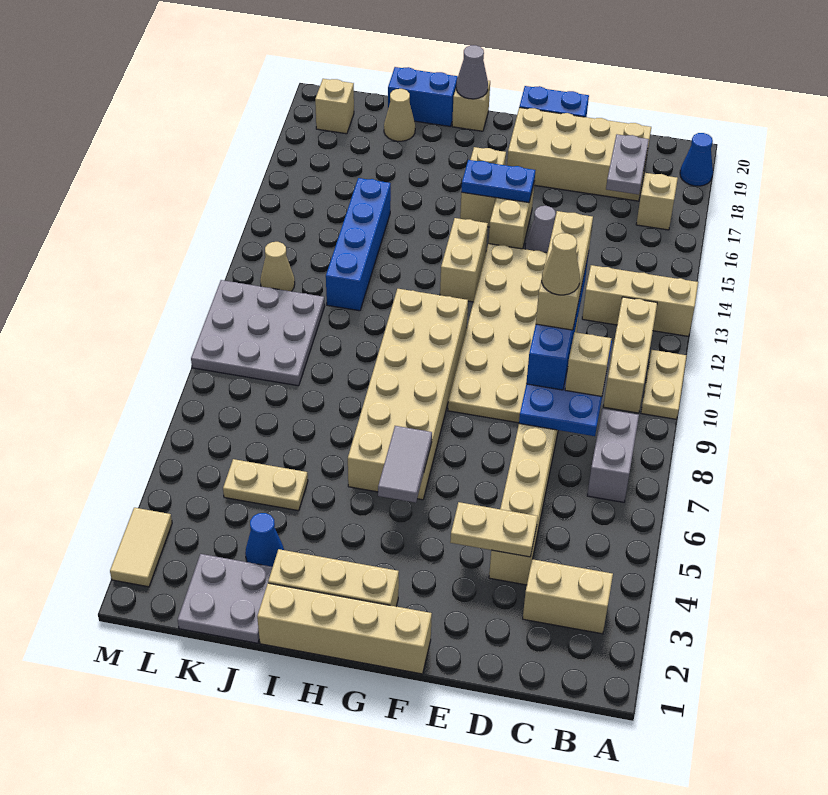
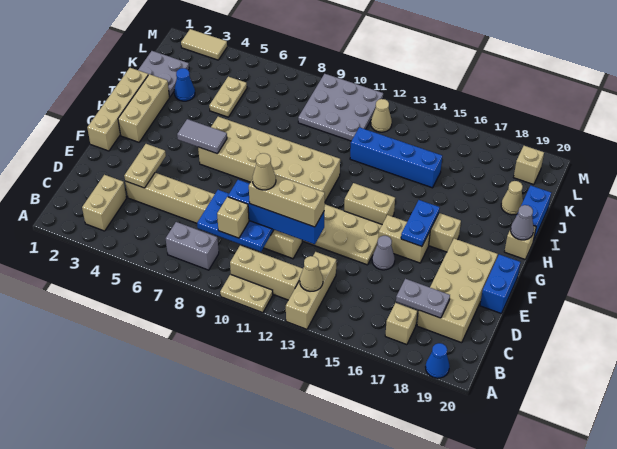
none -> tan 1x1 cone [300,256,323,291]

